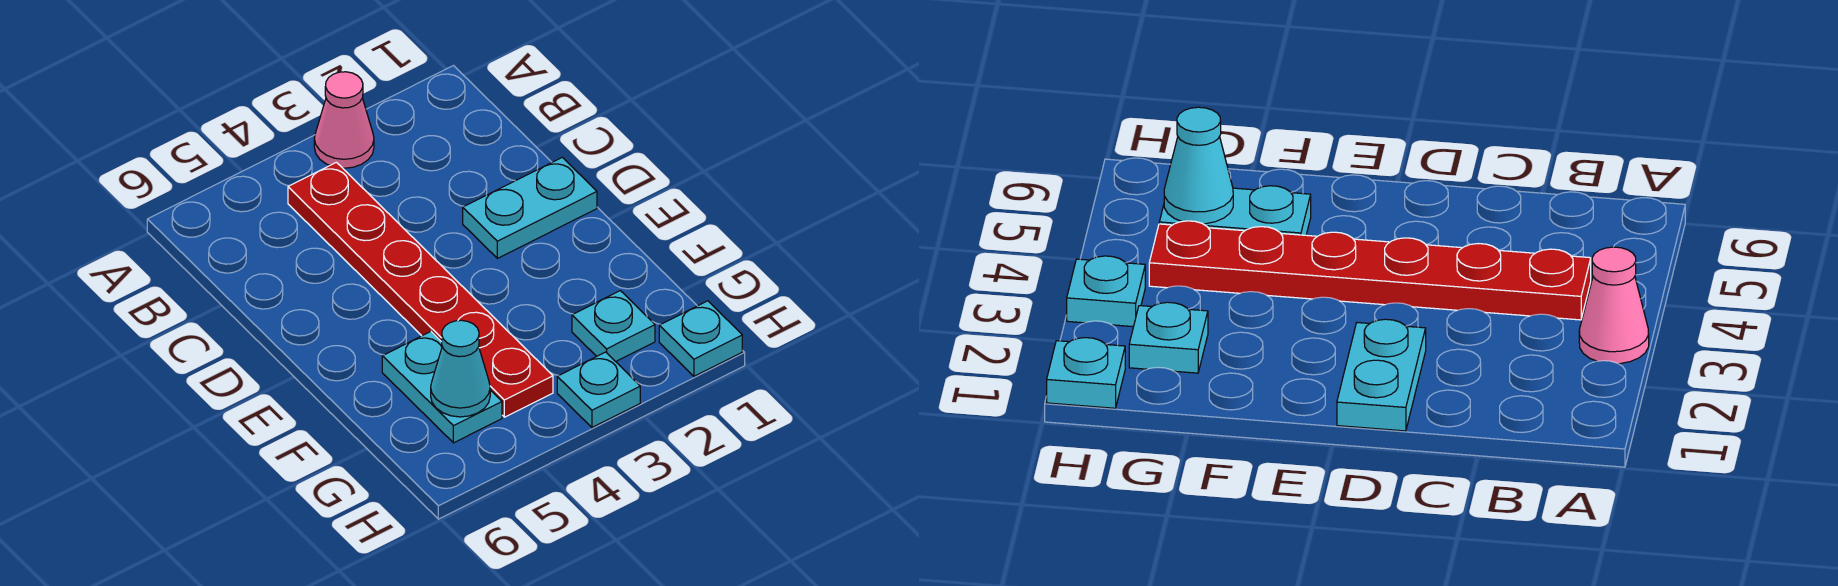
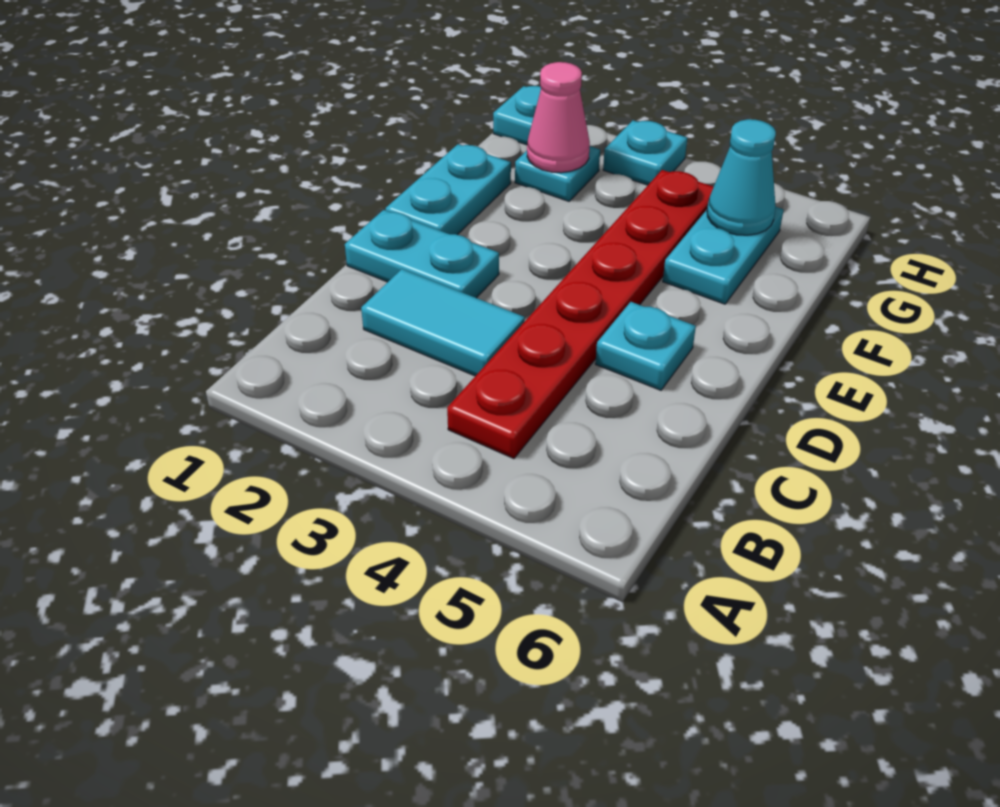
pink 1x1 cone [314,72,374,168] -> pink 1x1 cone moved to [527,62,590,173]
none -> cyan 1x2 tile [361,269,525,376]
none -> cyan 1x1 plate [595,302,696,390]
none -> cyan 1x2 plate [386,144,511,235]

